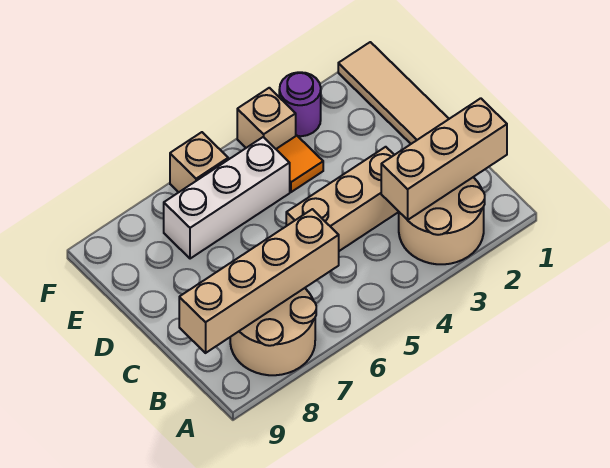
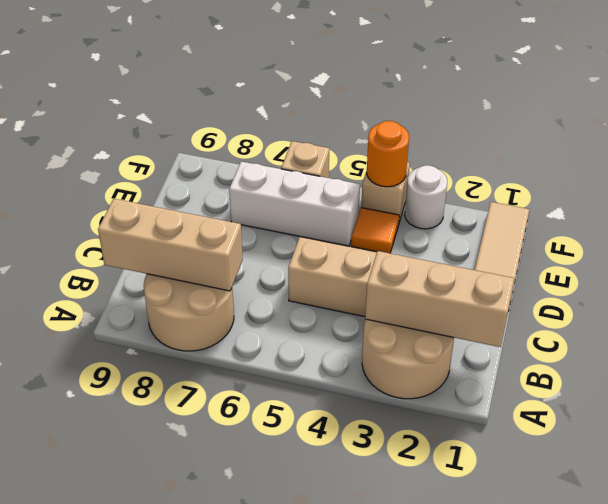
tan 1x4 brick [179,209,339,353] -> tan 1x3 brick [98,199,243,291]
purple 1x1 round brick [279,72,321,136] -> white 1x1 round brick [405,165,447,229]
none -> orange 1x1 round brick [367,121,409,187]

